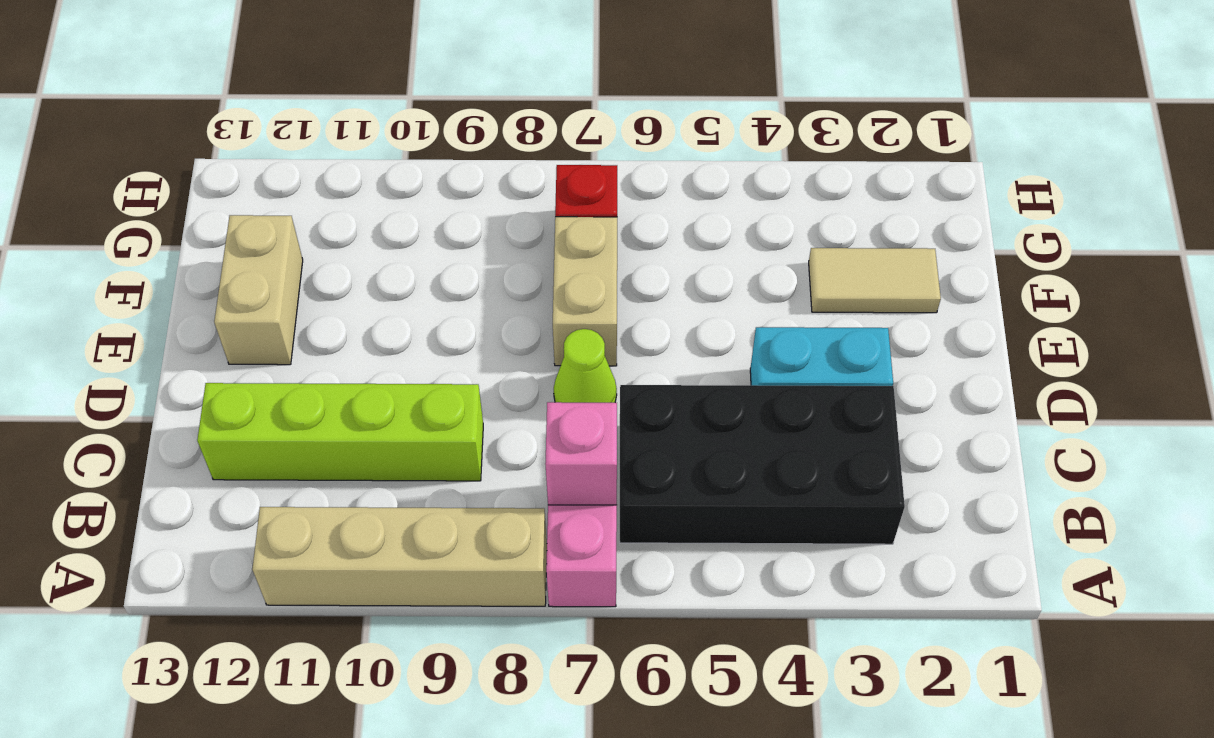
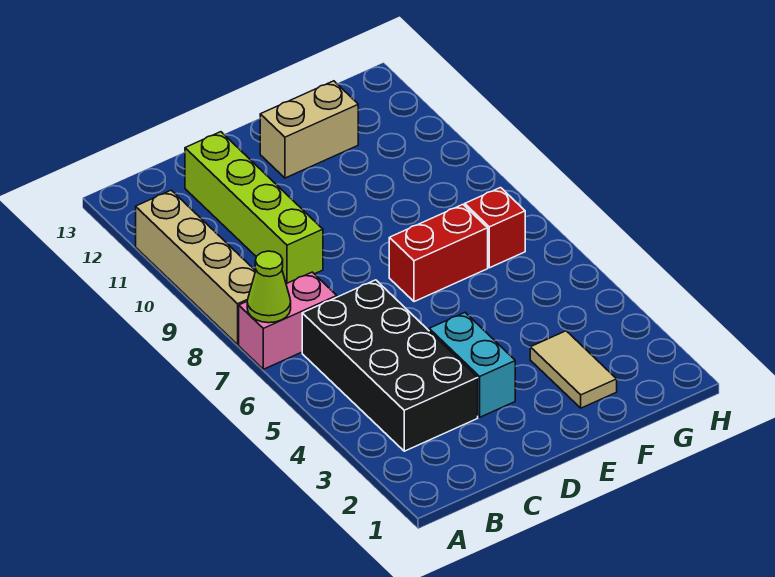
pink 1x1 brick [545,402,617,505] -> none
lime 1x1 cone [554,329,617,403] -> lime 1x1 cone moved to [247,251,291,323]
tan 1x2 brick [553,217,617,366] -> red 1x2 brick [389,205,488,302]

